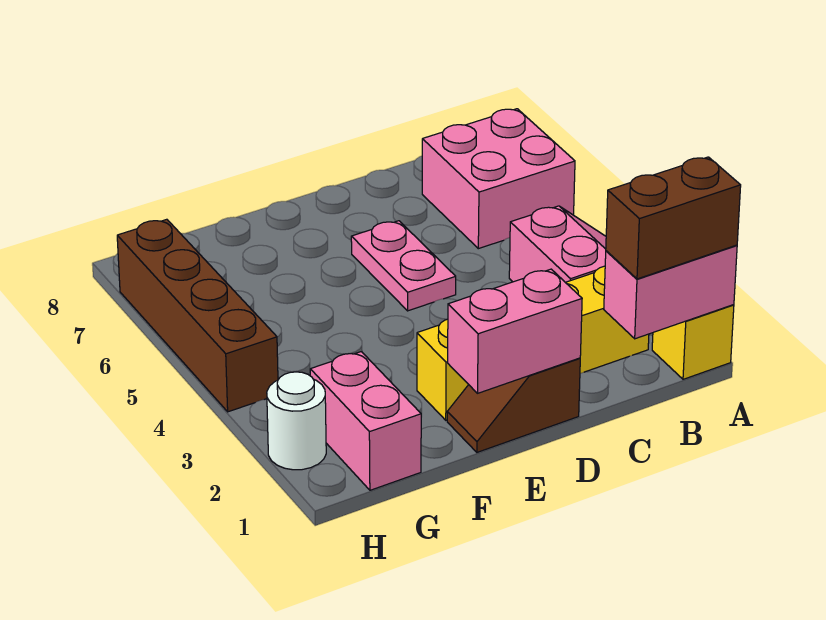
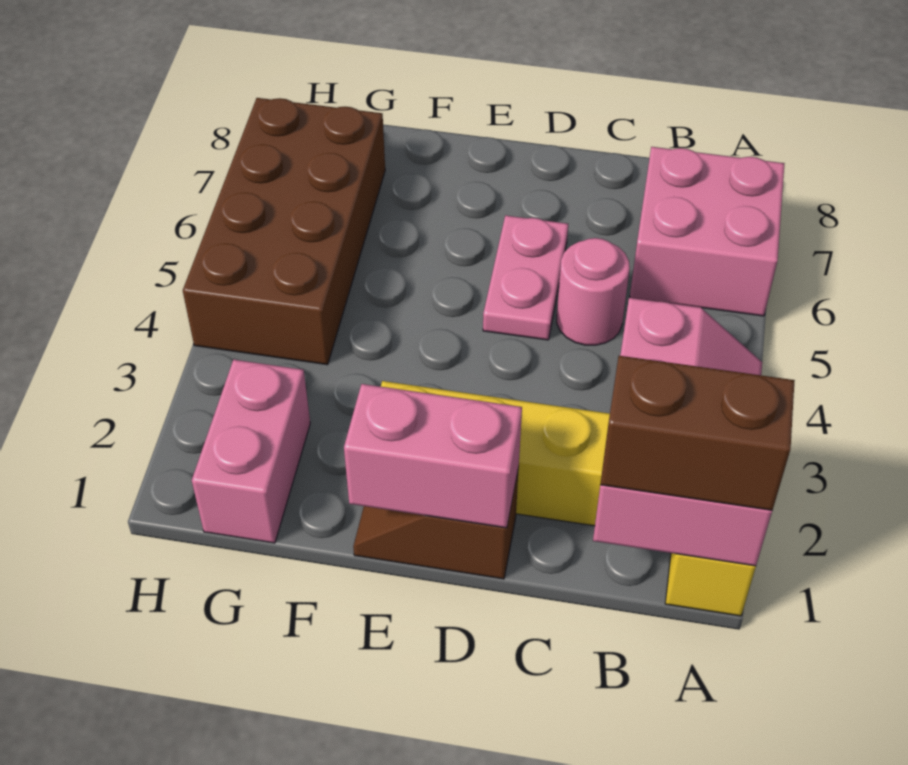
none -> pink 1x1 round brick [557,238,630,345]
white 1x1 round brick [267,372,326,470] -> none
brown 1x4 brick [117,219,278,412] -> brown 2x4 brick [183,98,385,365]

